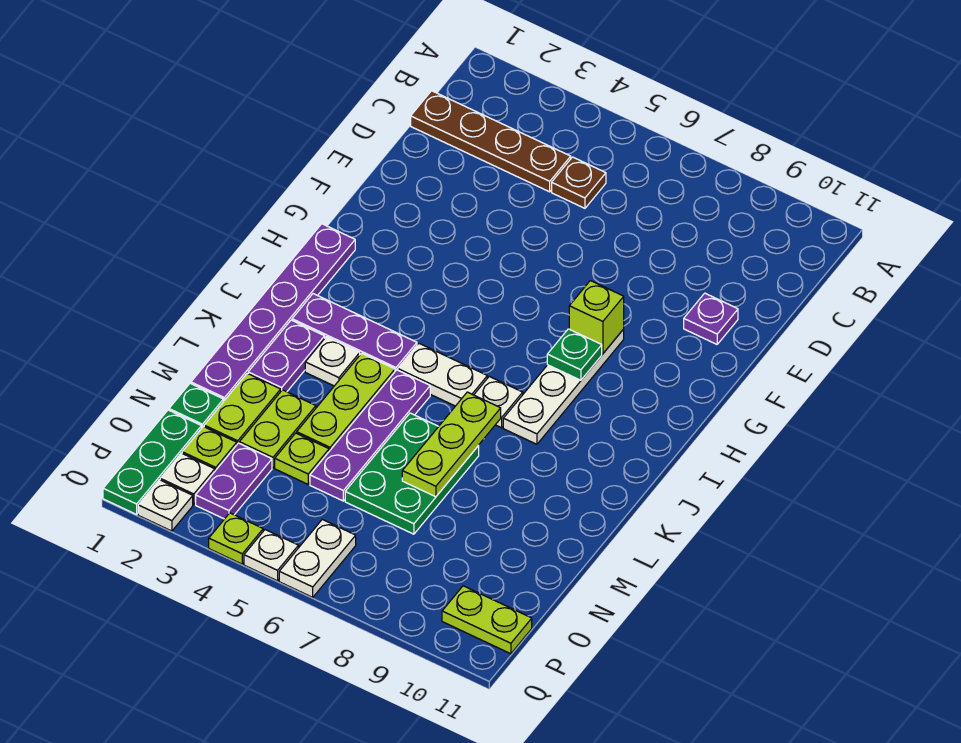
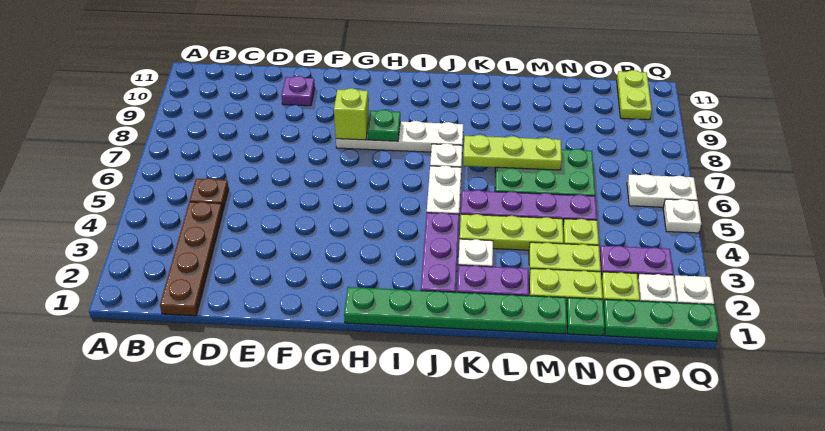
purple 1x6 plate [191,224,355,402] -> green 1x6 plate [344,287,567,334]
lime 1x1 plate [209,513,263,564] -> none

